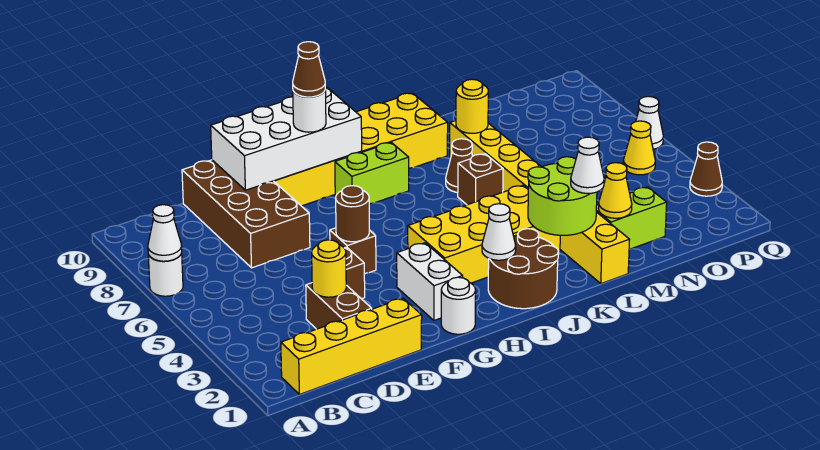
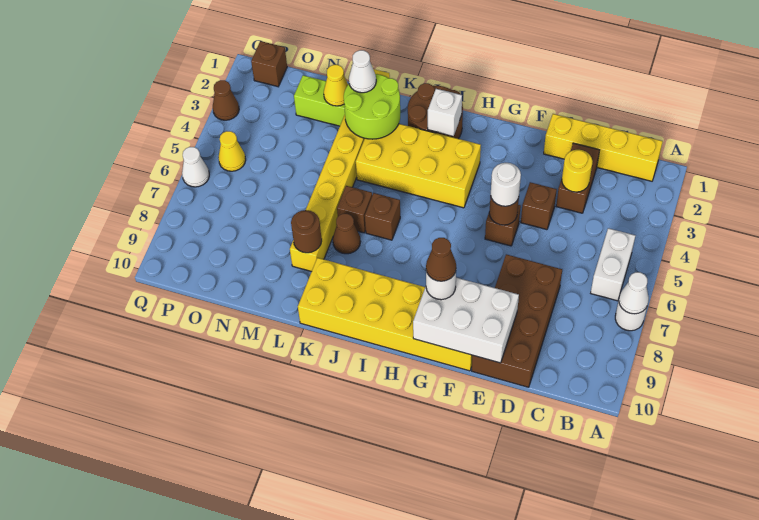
white 2x4 brick [211,87,362,190] -> white 2x3 brick [413,278,519,363]
white 1x1 round brick [441,277,476,334] -> white 1x1 round brick moved to [491,163,521,206]
white 1x2 brick [397,243,463,320] -> white 1x2 brick moved to [591,228,635,301]
lime 1x2 brick [335,142,409,204] -> none
white 1x1 cone [482,204,516,260] -> white 1x1 brick [428,89,462,136]
none -> brown 1x1 brick [365,193,400,240]
yellow 1x1 round brick [456,79,488,133] -> brown 1x1 round brick [291,210,322,253]
none -> brown 1x1 brick [251,41,287,87]

